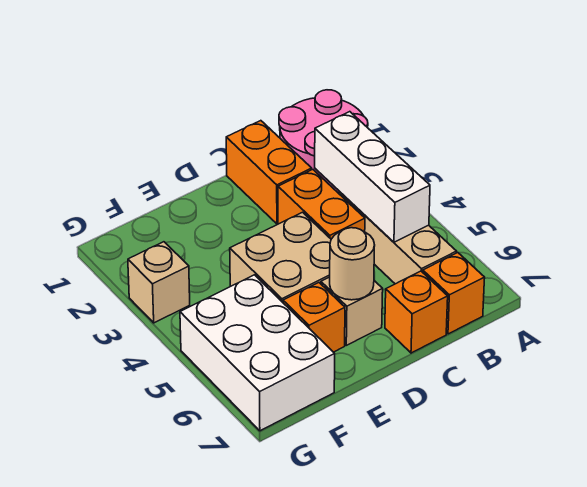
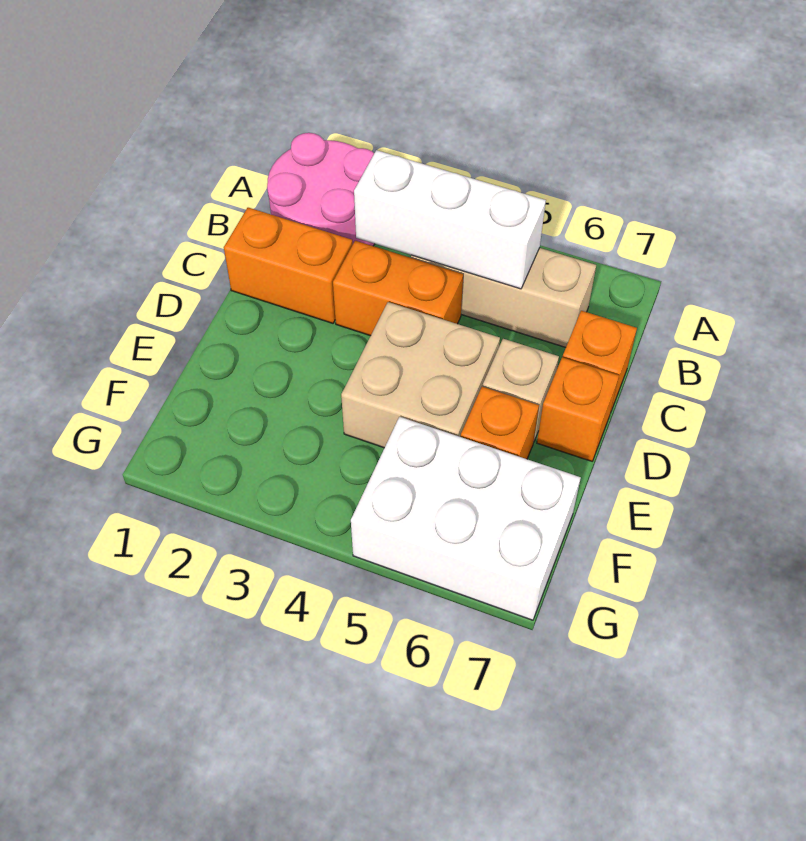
orange 1x1 brick [423,253,485,334] -> orange 1x1 brick moved to [537,357,619,461]
tan 1x1 round brick [330,228,375,300] -> none
tan 1x1 brick [128,242,190,323] -> none

